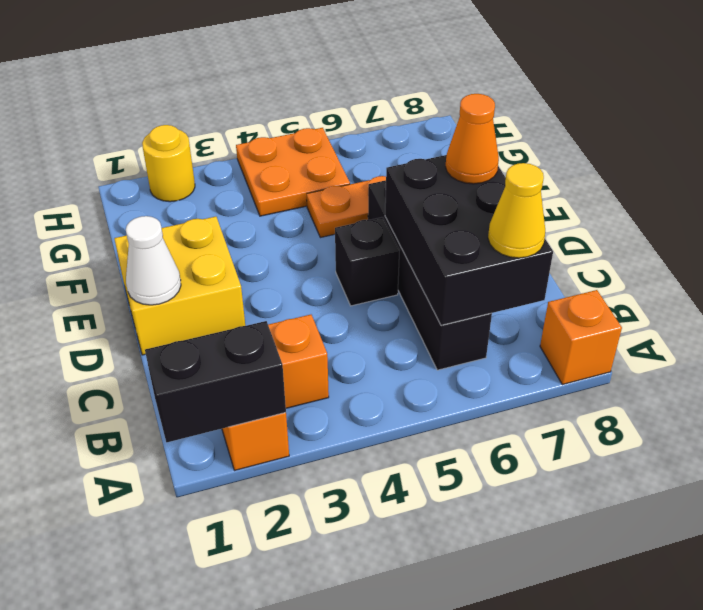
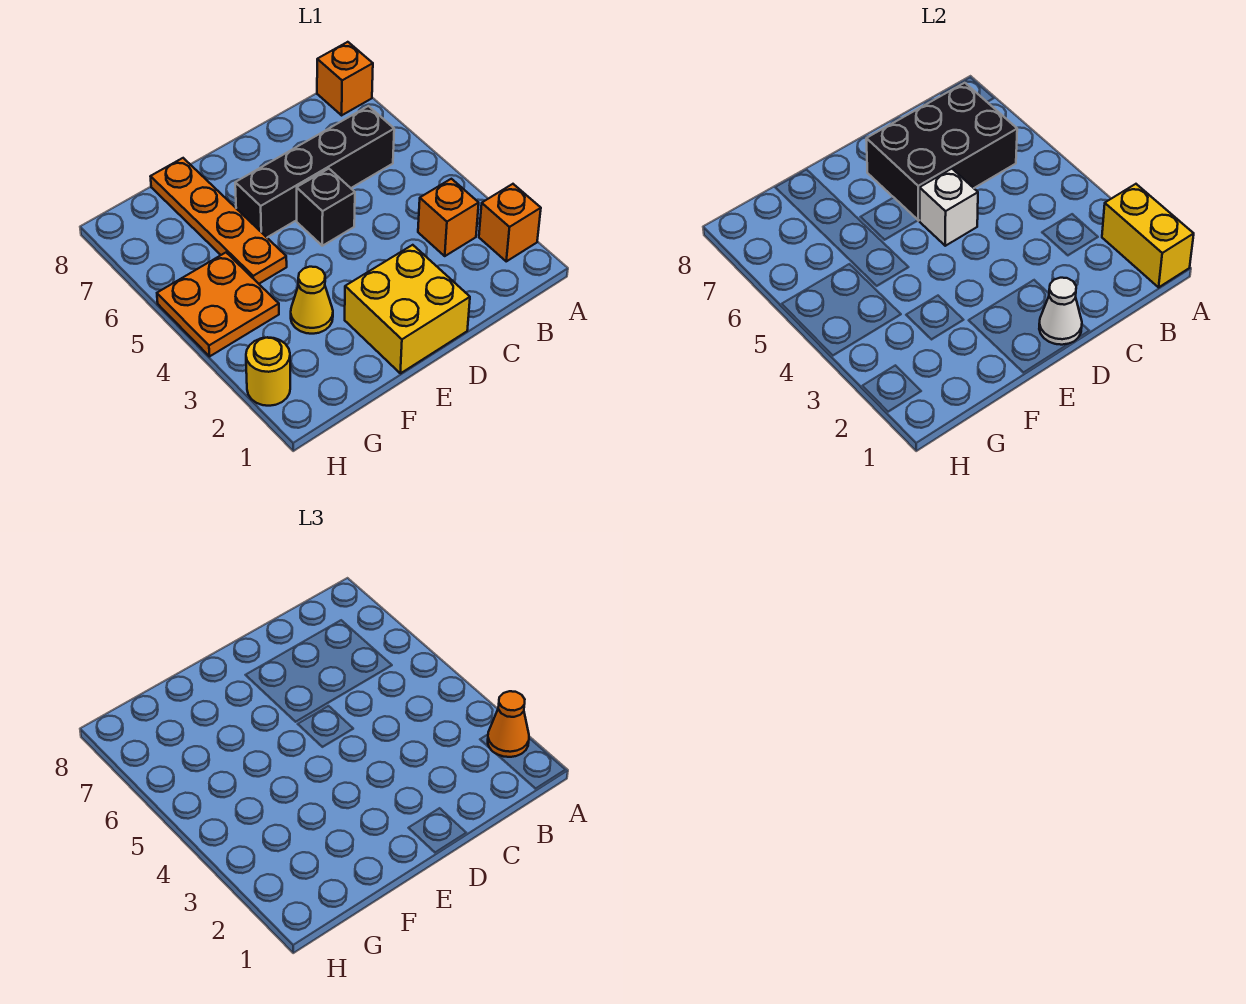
black 1x2 brick [145,321,286,442] -> yellow 1x2 brick [1102,184,1194,287]
yellow 1x1 cone [488,163,545,258] -> yellow 1x1 cone moved to [291,267,333,334]
none -> white 1x1 brick [920,169,978,246]
orange 1x1 cone [446,94,499,184] -> orange 1x1 cone moved to [488,691,529,757]

